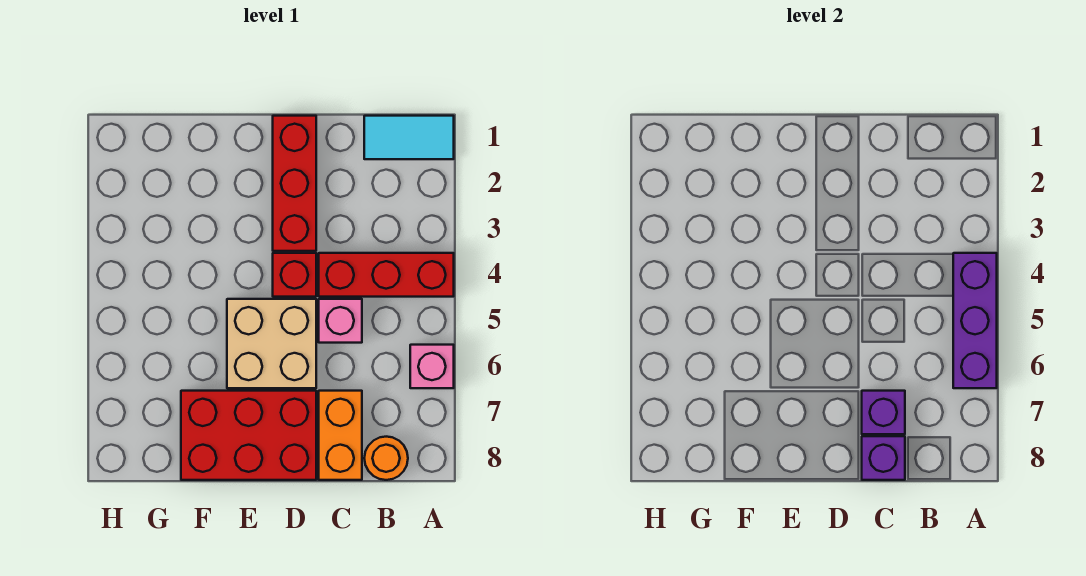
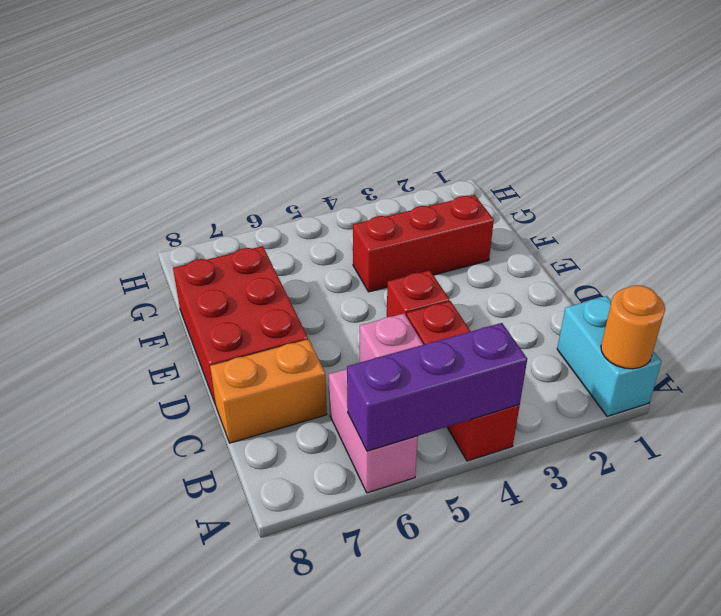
cyan 1x2 tile [364,116,454,159] -> cyan 1x2 brick [557,296,662,416]
pink 1x1 brick [410,345,454,388] -> pink 1x2 brick [329,369,418,493]
orange 1x1 round brick [364,437,408,480] -> orange 1x1 round brick moved to [601,285,665,369]
purple 1x1 brick [862,391,905,434] -> none
purple 1x1 brick [862,436,905,480] -> none
red 1x3 brick [273,116,316,251] -> red 1x3 brick moved to [353,195,494,292]
tan 2x2 brick [227,299,316,388] -> none

